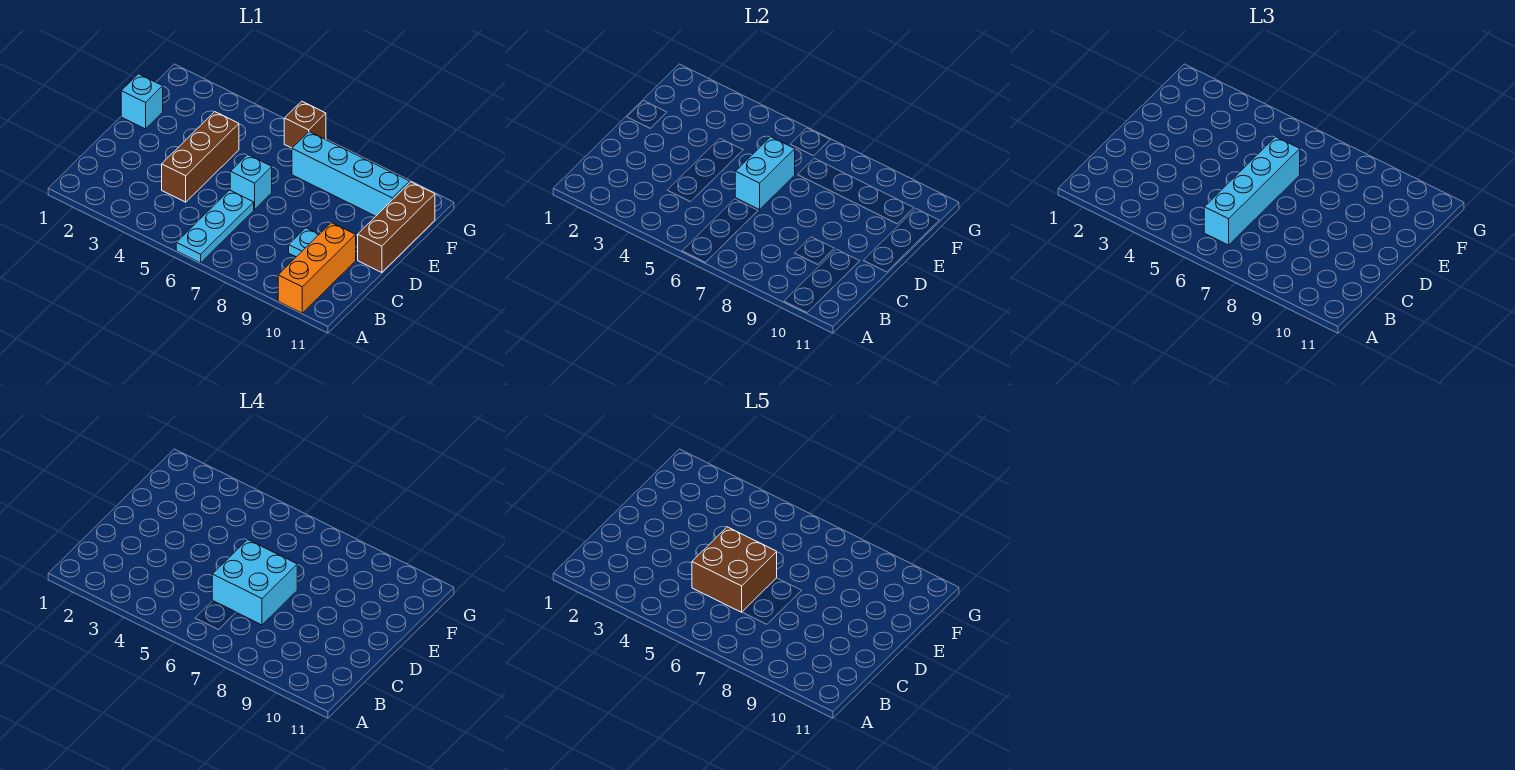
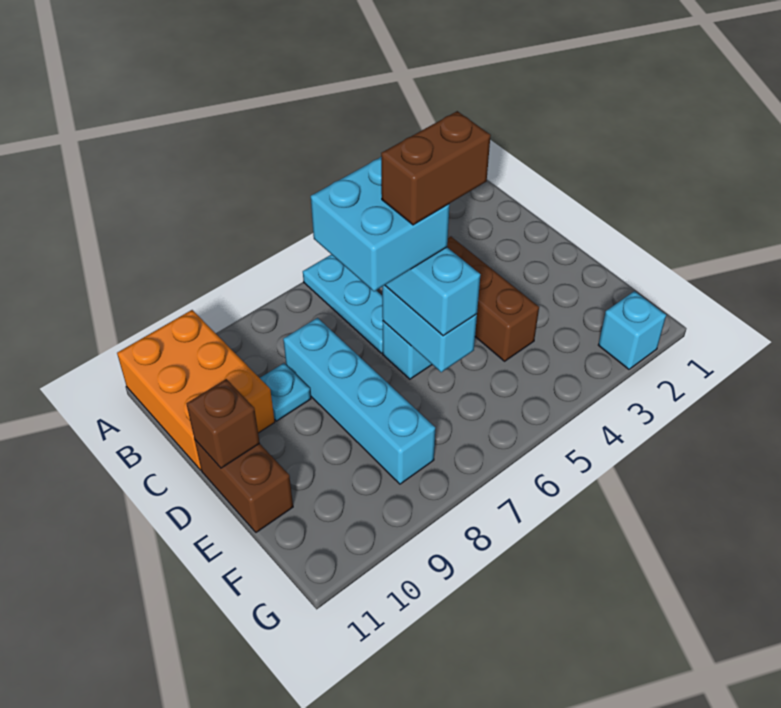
orange 1x3 brick [278,223,356,313] -> orange 2x3 brick [117,310,275,470]
brown 2x2 brick [692,527,777,612] -> brown 1x2 brick [381,111,491,225]
brown 1x3 brick [358,182,435,273] -> brown 1x2 brick [195,440,293,532]
cyan 1x1 brick [121,74,163,129] -> cyan 1x1 brick moved to [598,291,666,369]
cyan 1x4 brick [292,132,410,216] -> cyan 1x4 brick turned to [283,318,435,484]
brown 1x1 brick [284,101,326,148] -> brown 1x1 brick moved to [186,379,260,468]

